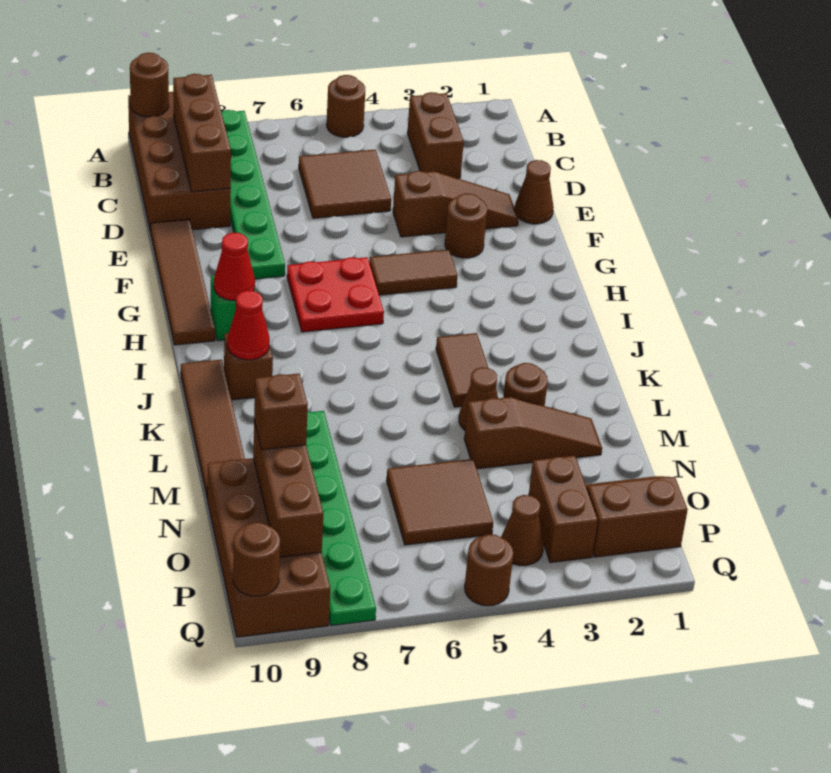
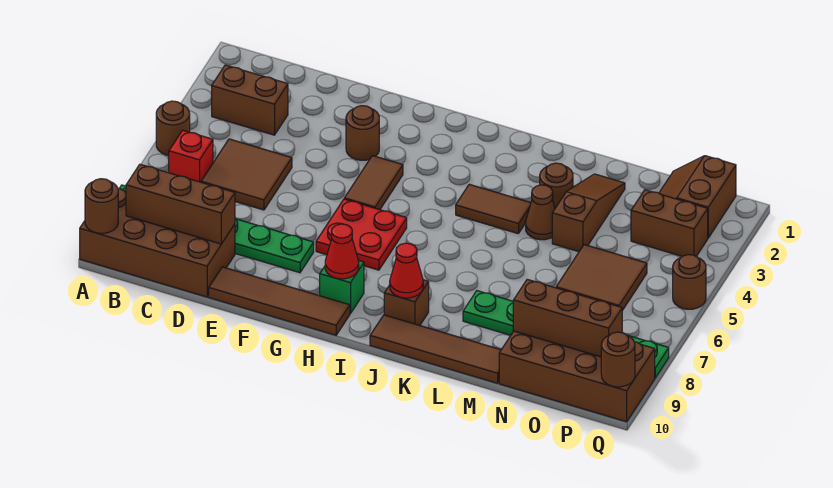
none -> red 1x1 brick [169,130,213,182]
brown 1x1 cone [515,160,554,224] -> none
brown 1x3 slope [393,171,518,237] -> none
brown 1x1 brick [254,374,308,450] -> none
brown 1x1 cone [501,495,544,566] -> none

